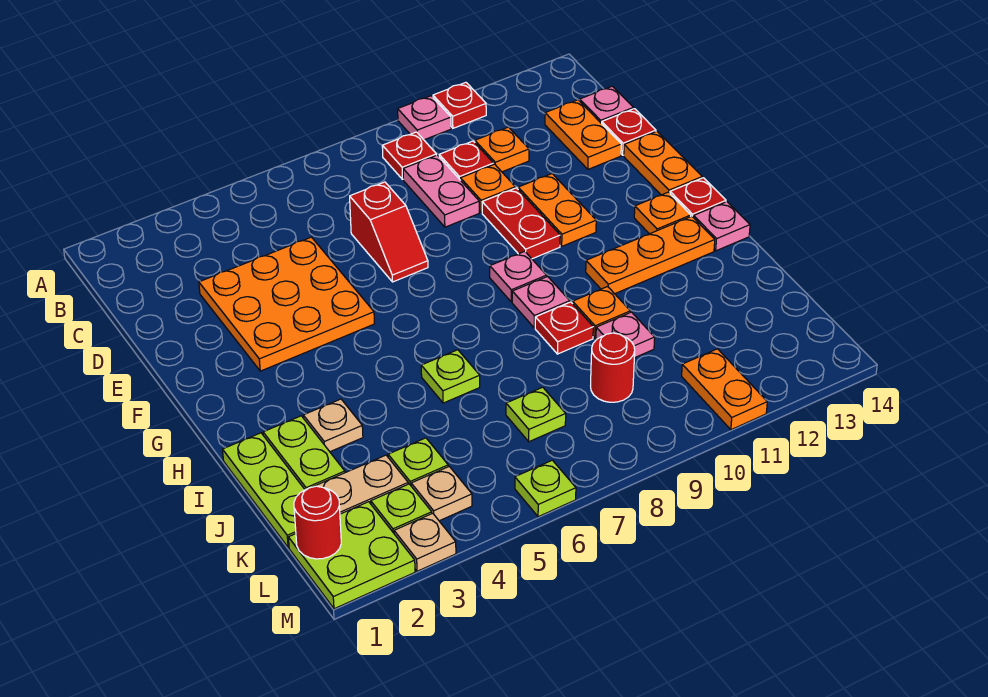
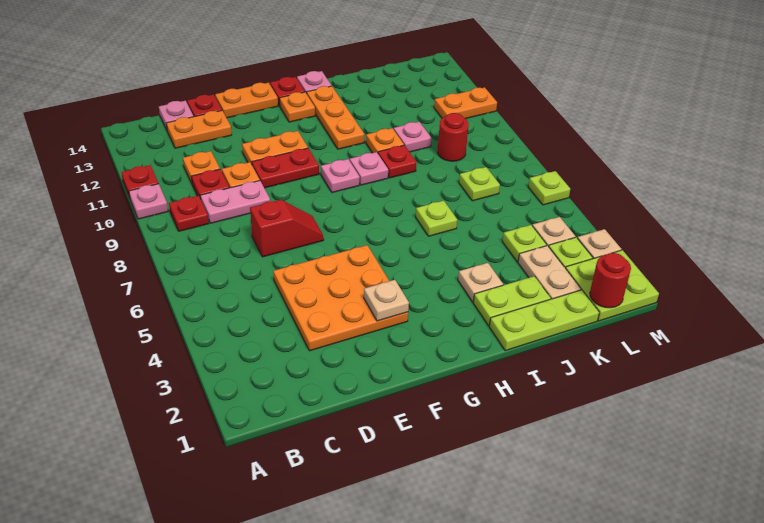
none -> tan 1x1 plate [364,280,409,321]

